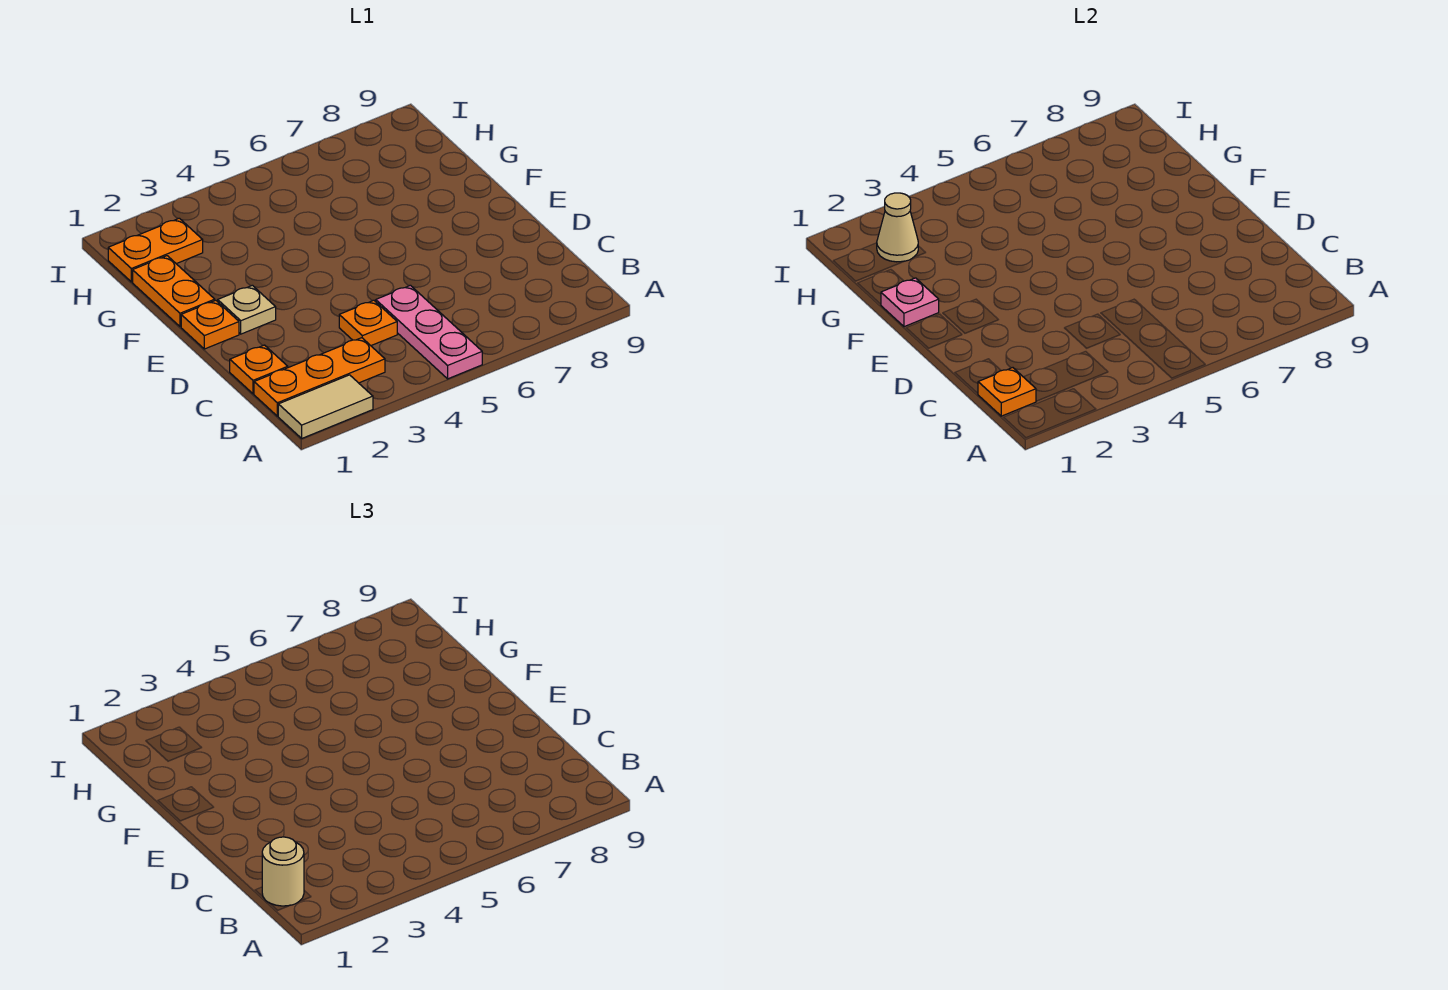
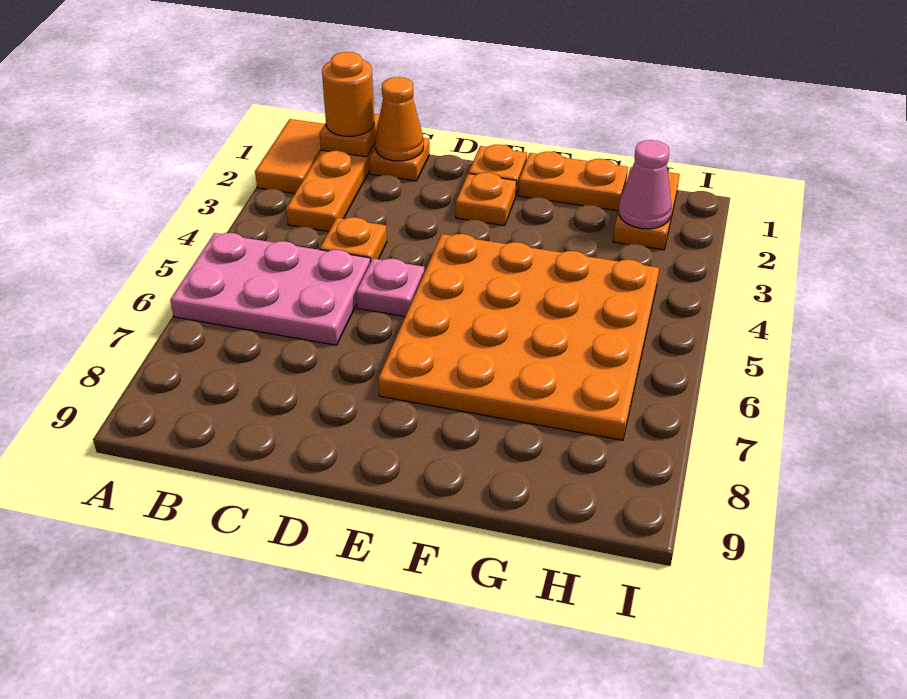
tan 1x2 tile [278,375,373,438] -> orange 1x2 tile [255,119,325,194]
pink 1x3 plate [376,285,482,379] -> pink 2x3 plate [170,233,370,345]
tan 1x1 round brick [262,837,304,906] -> orange 1x1 round brick [322,52,374,136]
none -> orange 1x1 cone [375,77,424,161]
tan 1x1 plate [218,285,276,334] -> orange 1x1 plate [456,173,516,226]
none -> orange 4x4 plate [378,234,659,440]
pink 1x1 plate [881,278,939,327] -> pink 1x1 plate moved to [356,258,425,317]
tan 1x1 cone [877,193,918,262] -> pink 1x1 cone [619,140,671,229]

